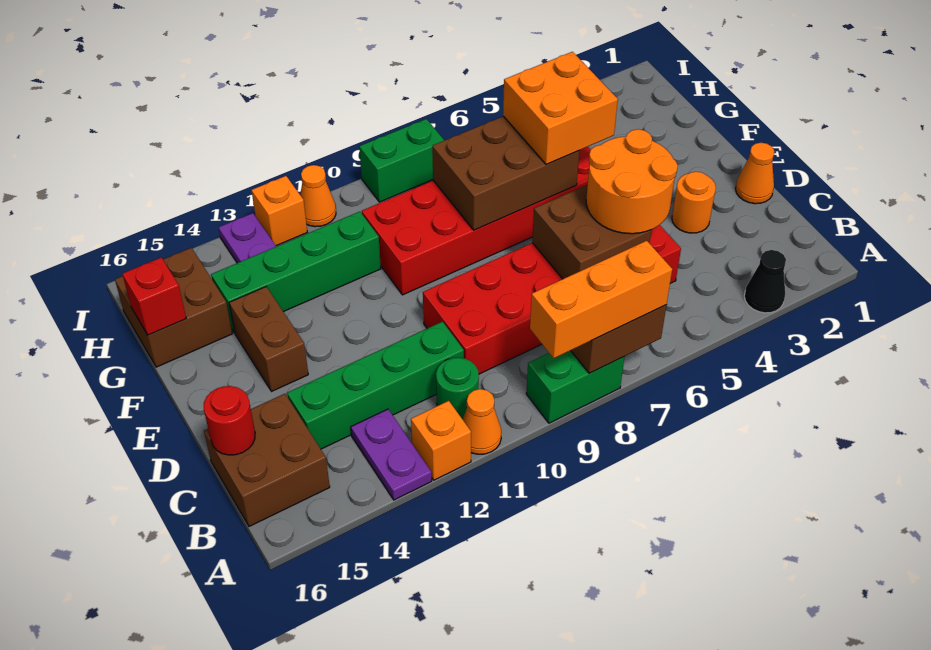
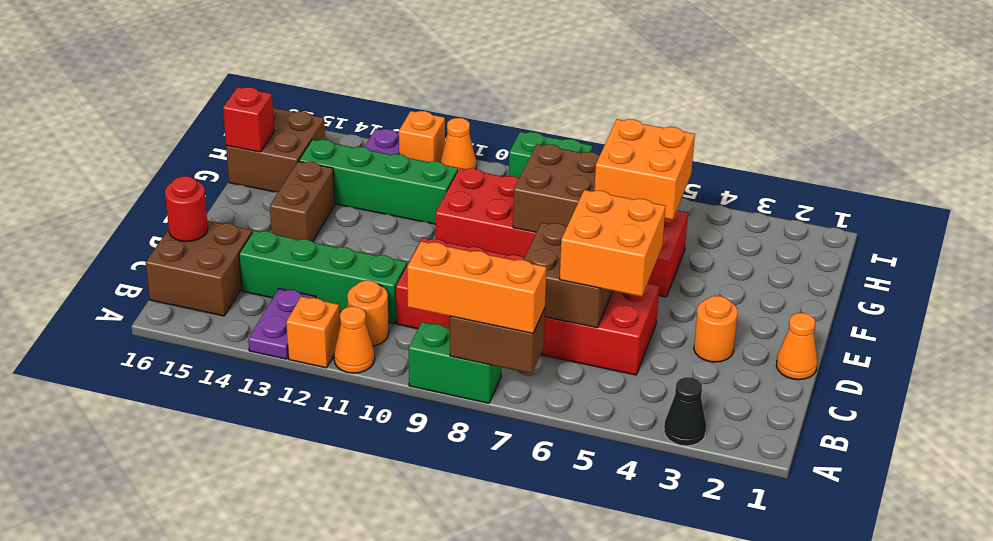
green 1x1 round brick [436,358,479,419] -> orange 1x1 round brick [347,280,389,346]
orange 2x2 round brick [586,129,678,234] -> orange 2x2 brick [560,190,665,297]

